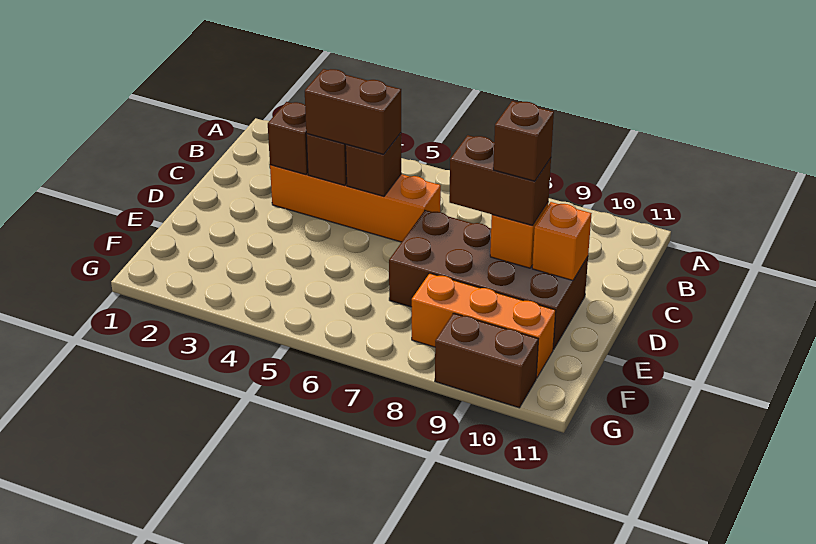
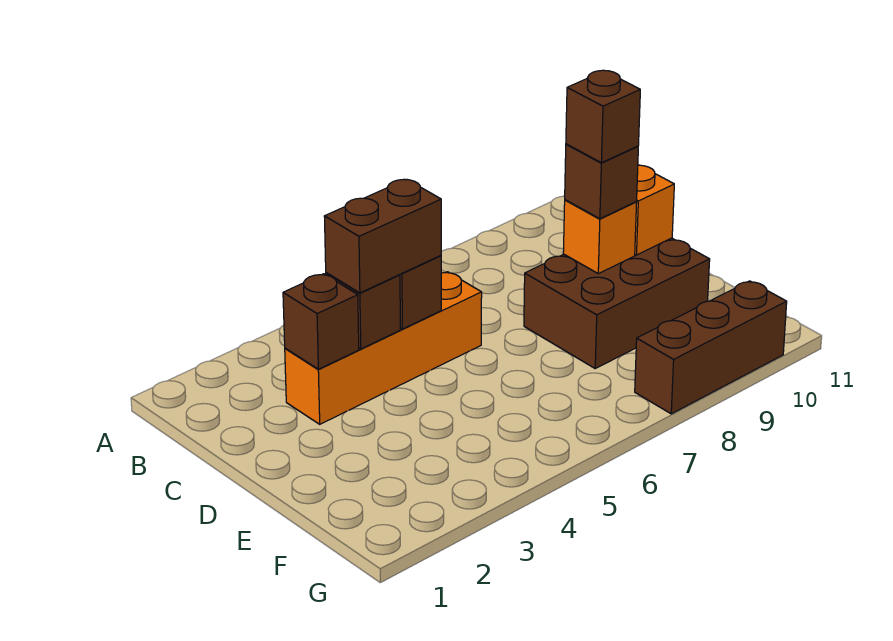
brown 2x4 brick [389,210,588,349] -> brown 2x3 brick [524,238,710,368]
brown 1x2 brick [449,135,551,226] -> brown 1x1 brick [565,144,638,219]
orange 1x3 brick [412,273,556,378] -> none
brown 1x2 brick [435,313,538,408] -> brown 1x3 brick [635,281,787,414]

